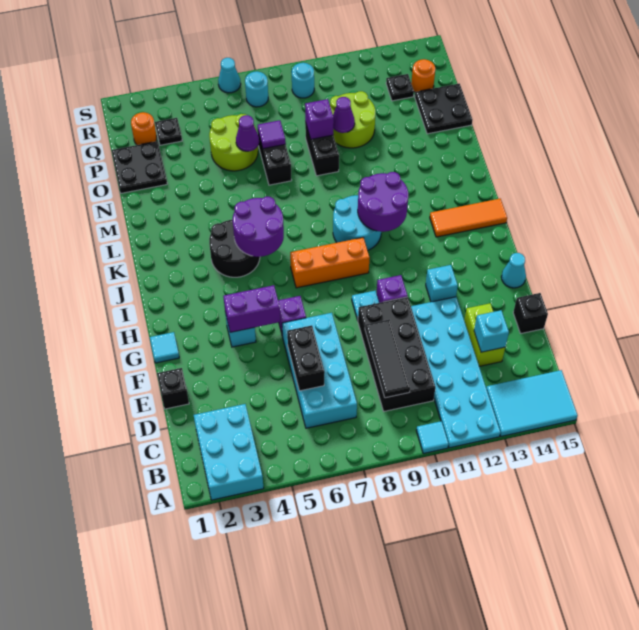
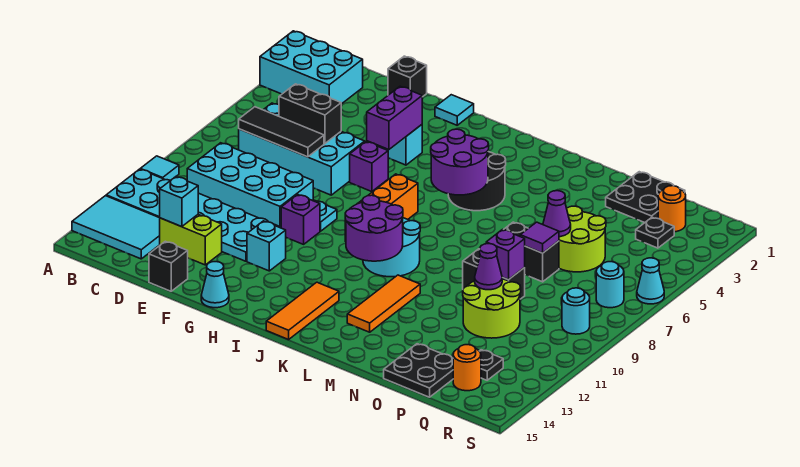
cyan 2x3 tile [486,370,578,436] -> cyan 2x3 tile turned to [72,196,160,259]
black 2x4 brick [358,297,436,411] -> cyan 2x4 brick [187,143,313,228]
black 1x3 tile [365,319,410,398] -> black 1x3 tile moved to [239,107,324,157]
none -> orange 1x3 tile [347,275,420,332]

